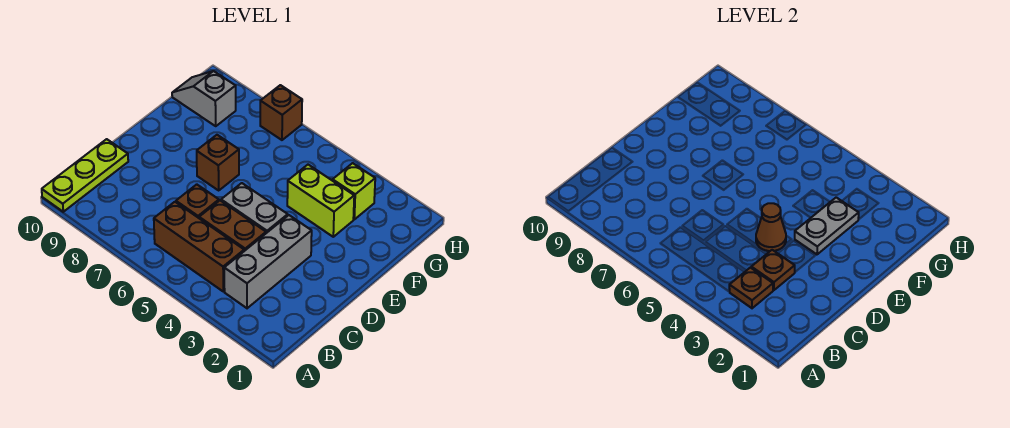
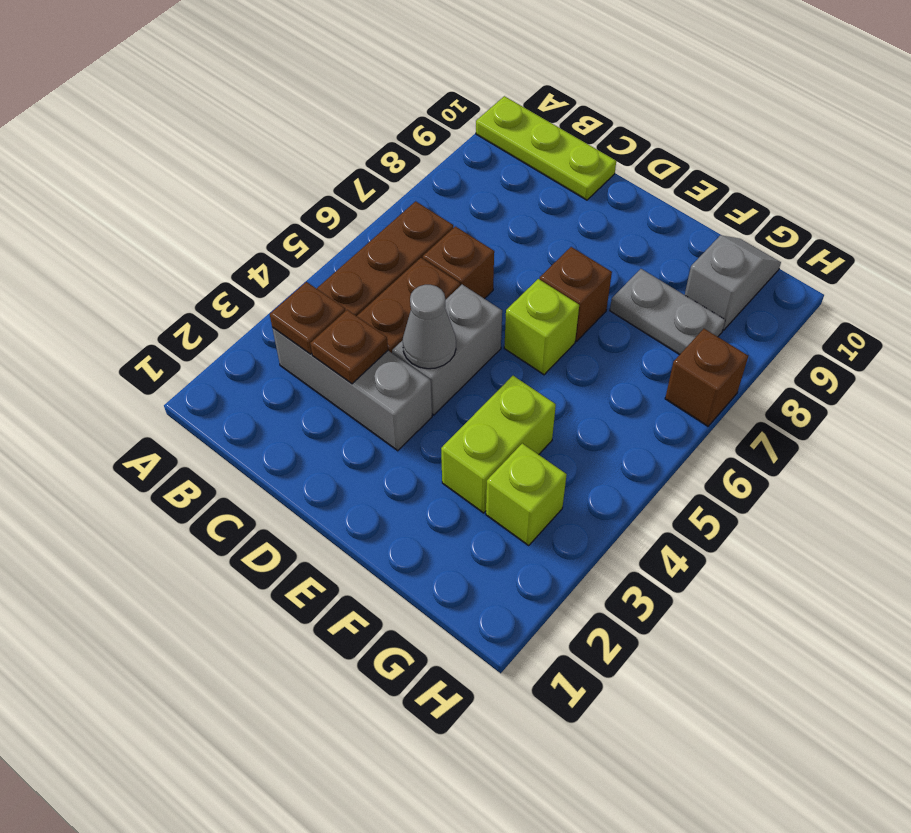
brown 1x1 cone [756,203,786,251] -> grey 1x1 cone [403,285,456,369]
grey 1x2 plate [795,197,859,254] -> grey 1x2 plate moved to [610,269,725,355]
none -> lime 1x1 brick [504,279,579,375]

